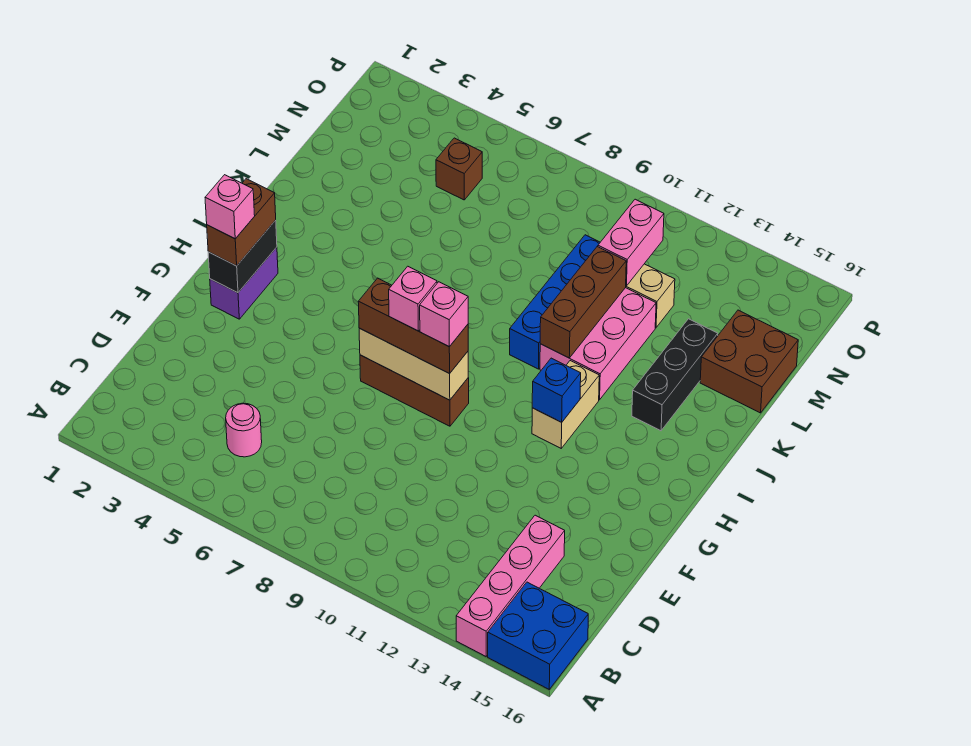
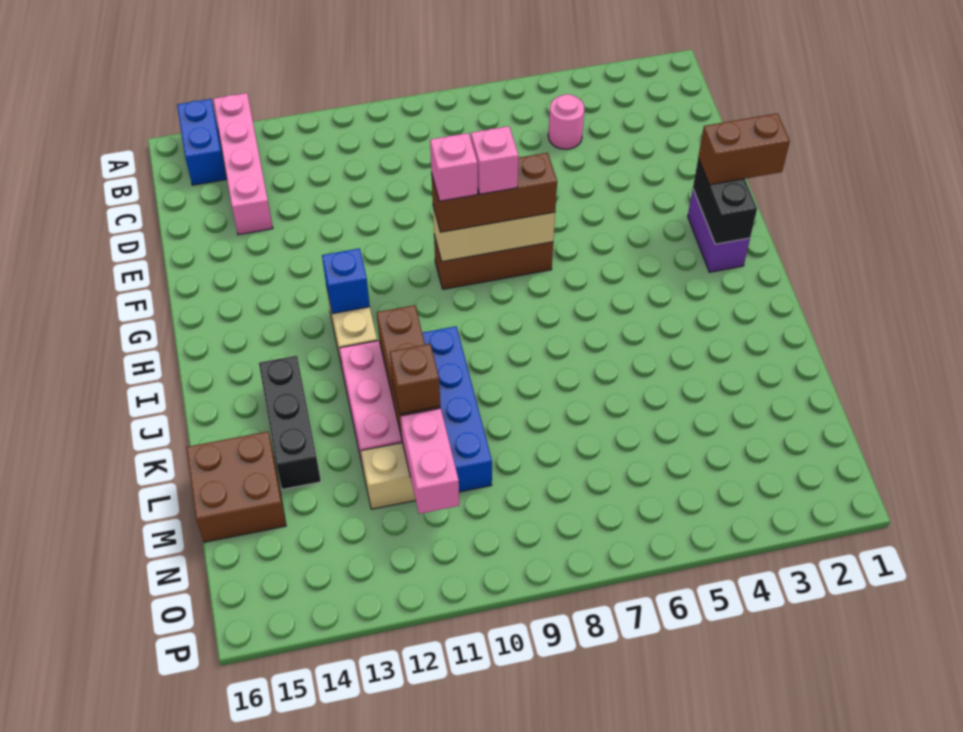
blue 2x2 brick [488,582,588,689] -> blue 1x2 brick [177,99,226,185]
brown 1x2 brick [207,179,276,266] -> brown 1x2 brick turned to [698,113,790,185]
pink 1x1 brick [205,175,255,239] -> none
brown 1x1 brick [436,138,482,200] -> brown 1x1 brick moved to [390,344,440,414]

